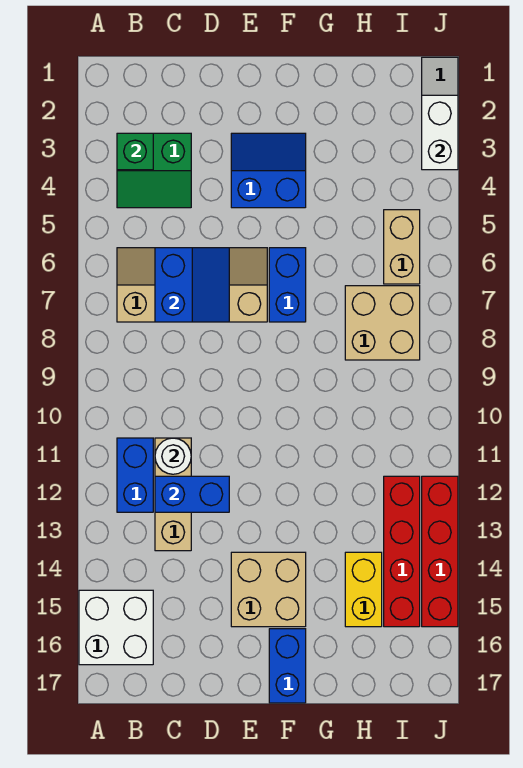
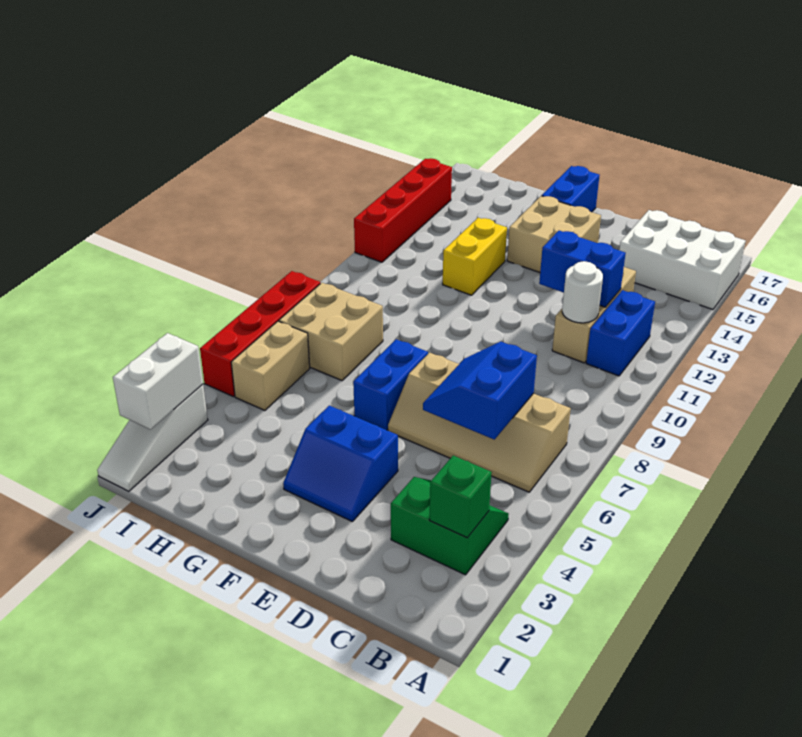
white 2x2 brick [79,590,153,665] -> white 2x3 brick [619,210,746,309]
yellow 1x2 brick [345,552,382,627] -> yellow 1x2 brick moved to [443,218,507,295]
red 1x4 brick [384,476,420,627] -> red 1x4 brick moved to [200,271,320,397]

